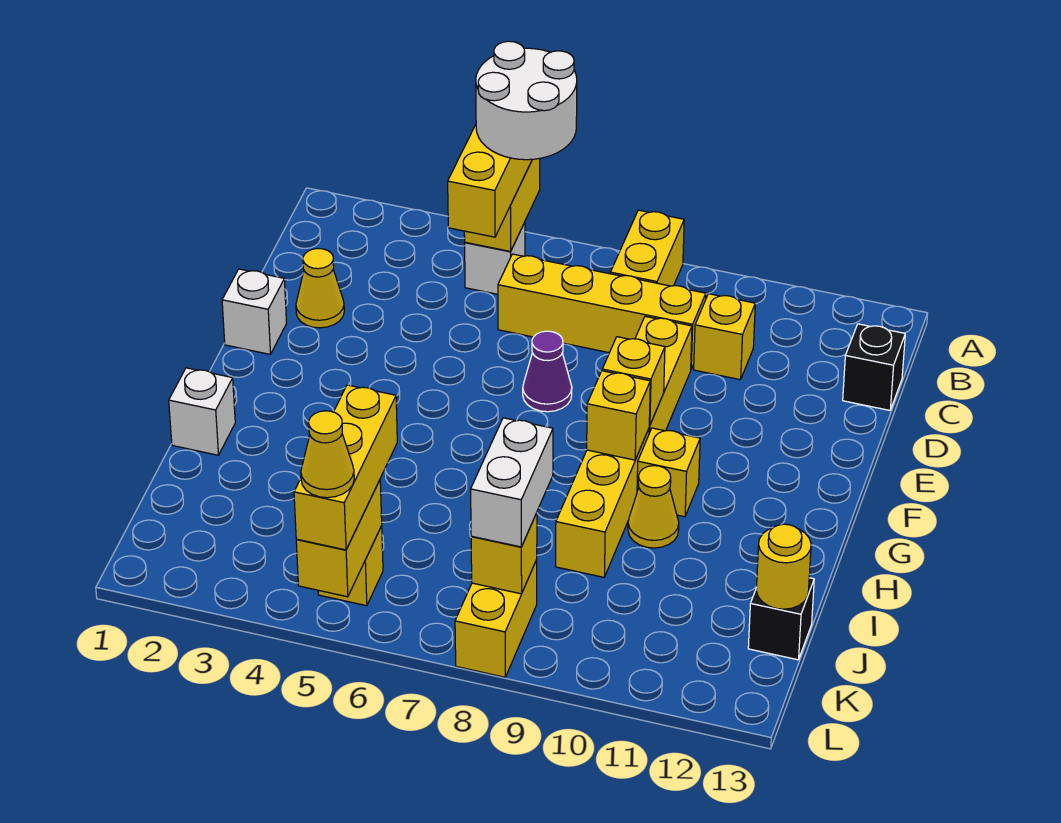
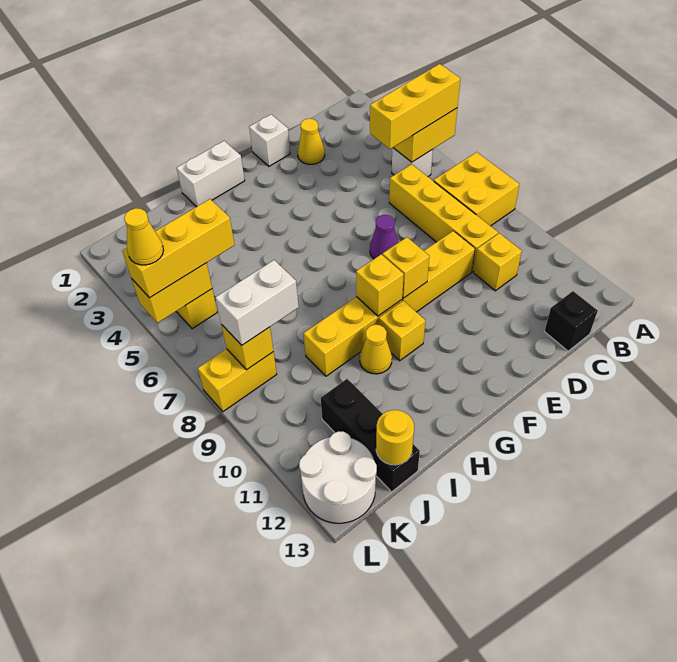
white 2x2 round brick [476,41,577,160] -> white 2x2 round brick moved to [299,431,377,523]
yellow 1x2 brick [610,210,684,286] -> yellow 2x2 brick [434,152,520,226]
white 1x1 brick [169,368,235,455] -> white 1x2 brick [177,141,245,207]
black 1x1 brick [748,578,814,660] -> black 1x3 brick [321,379,420,492]

